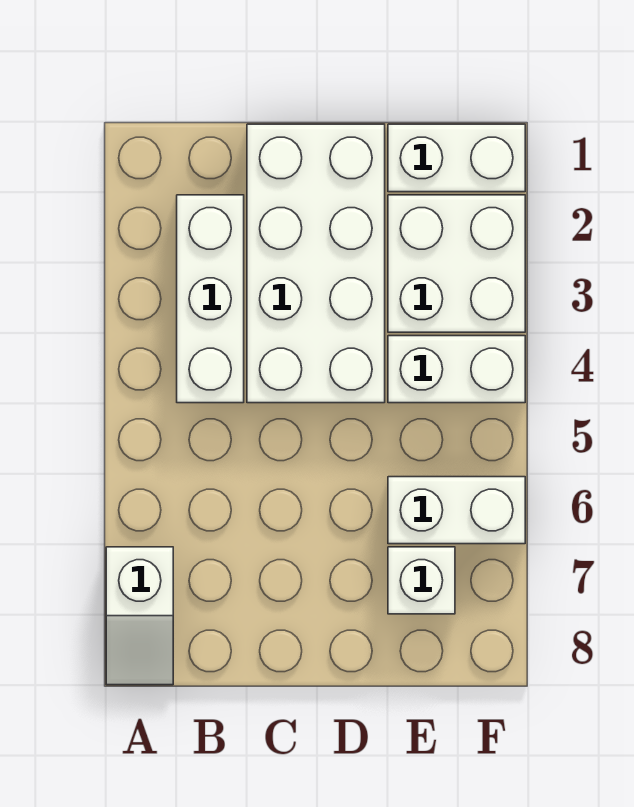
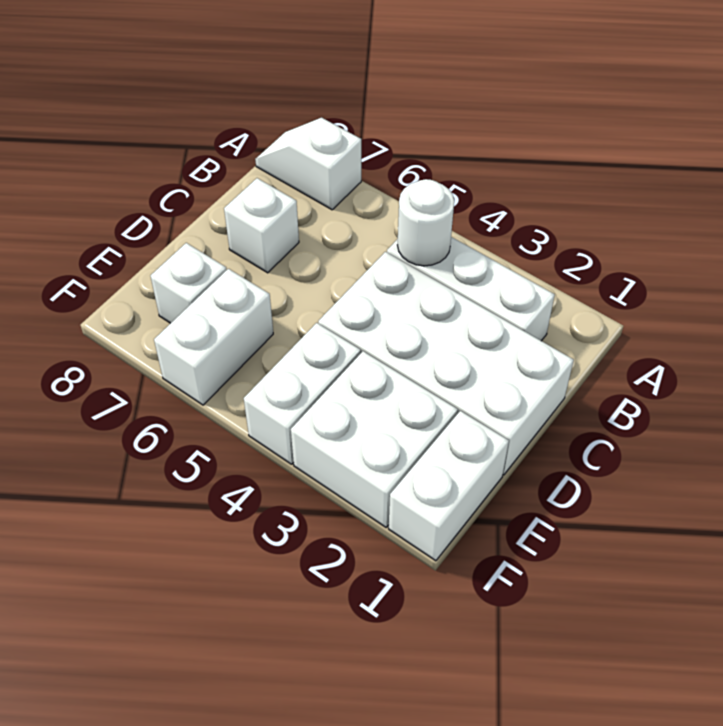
none -> white 1x1 round brick [398,179,454,266]
none -> white 1x1 brick [224,178,299,273]

